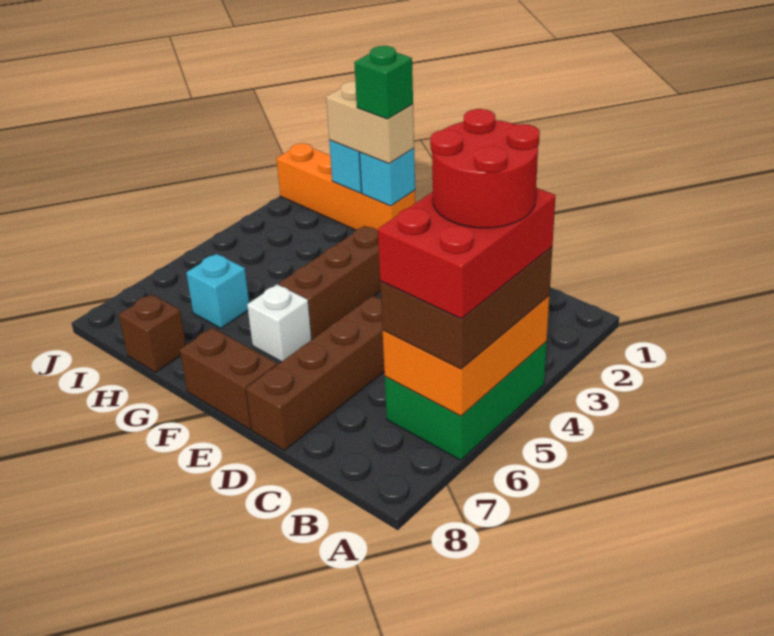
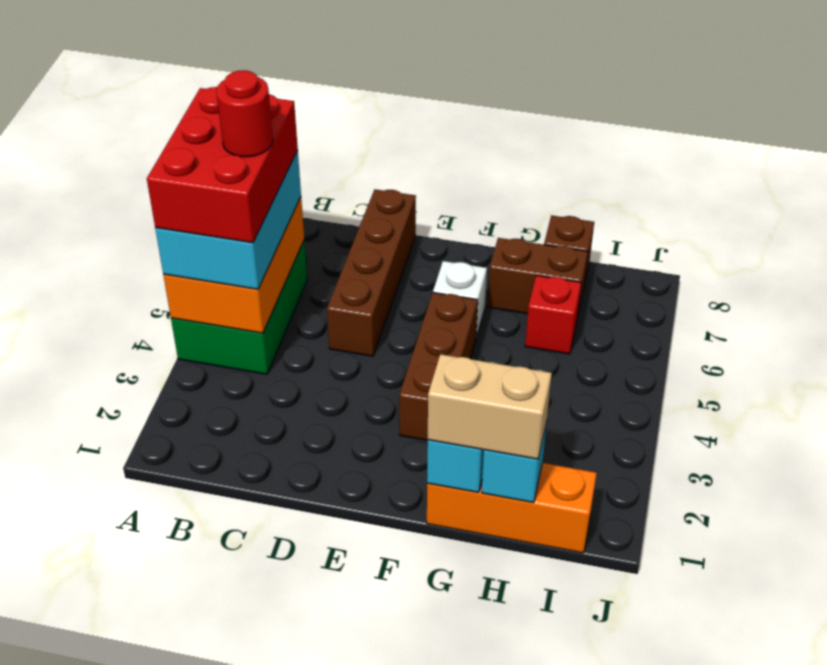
brown 2x3 brick [380,247,552,369] -> cyan 2x3 brick [155,150,301,289]
red 2x2 round brick [430,109,540,228] -> red 1x1 round brick [216,70,273,157]
brown 1x2 brick [180,328,277,430] -> brown 1x2 brick moved to [488,238,588,318]
orange 1x4 brick [276,143,416,231] -> orange 1x3 brick [427,463,597,553]
green 1x1 brick [354,46,413,119] -> none
cyan 1x1 brick [186,254,249,328] -> red 1x1 brick [525,275,581,354]

